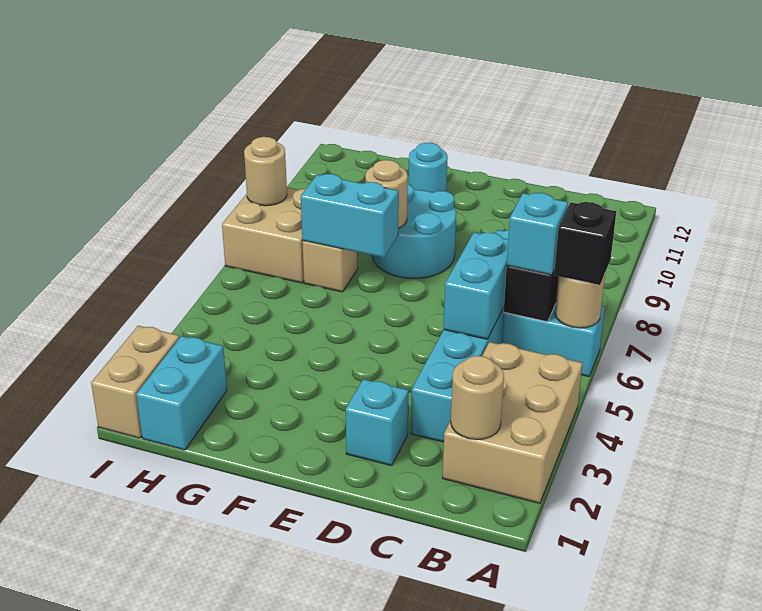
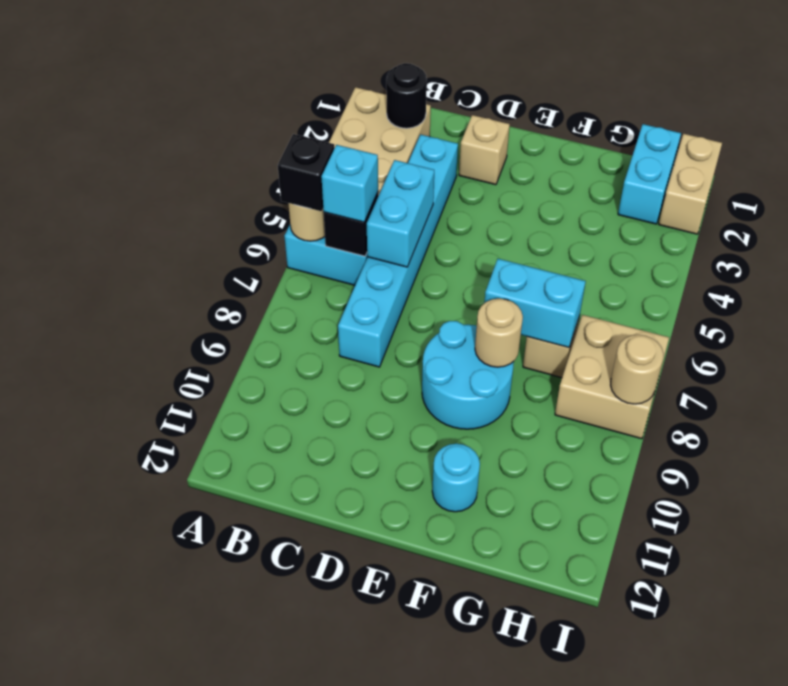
tan 1x1 round brick [451,356,504,440] -> black 1x1 round brick [386,63,427,128]
cyan 1x1 brick [346,379,408,466] -> tan 1x1 brick [459,115,510,185]

